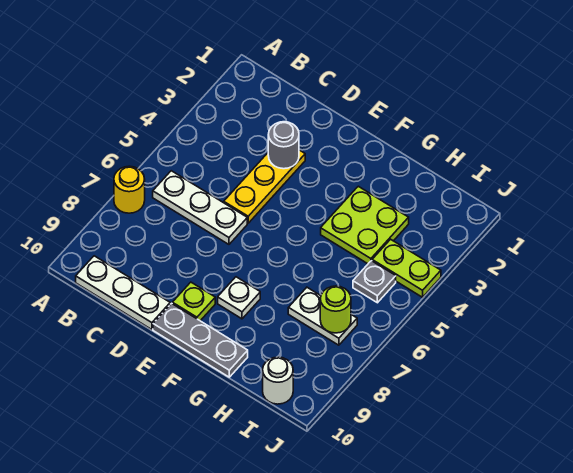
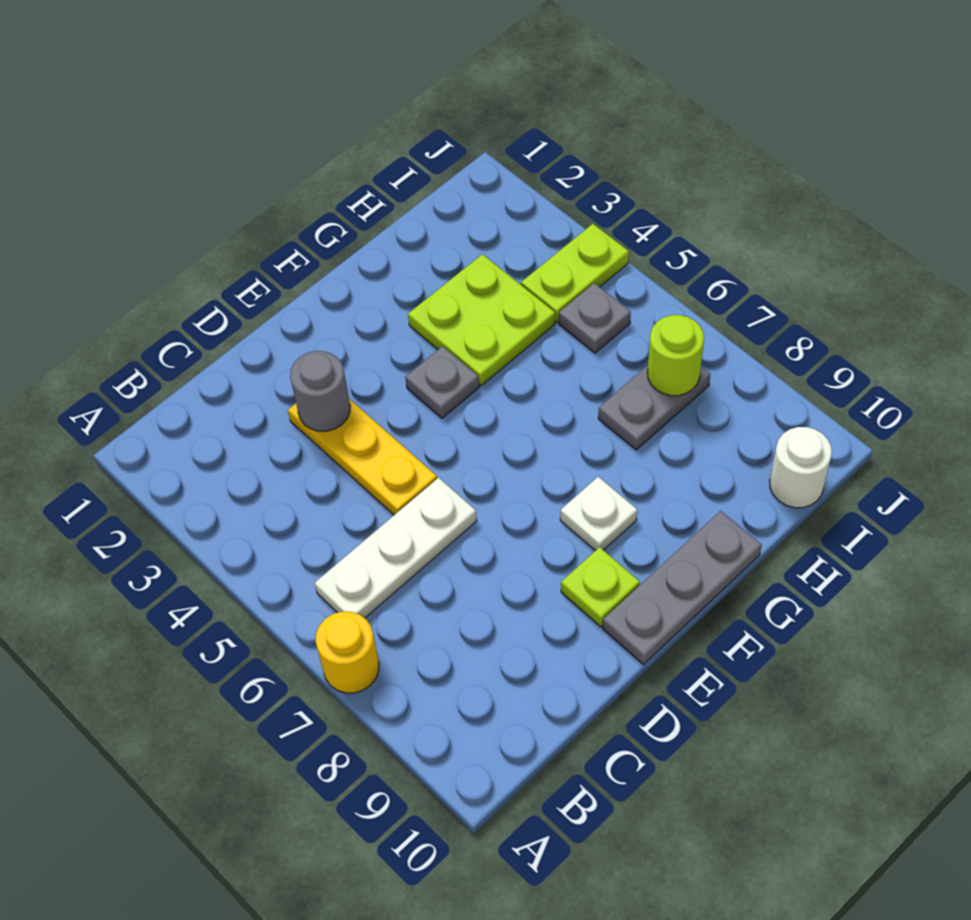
white 1x3 plate [76,256,170,330] -> none
none -> grey 1x1 plate [405,346,479,418]
white 1x2 plate [288,287,357,345] -> grey 1x2 plate [598,365,711,450]

